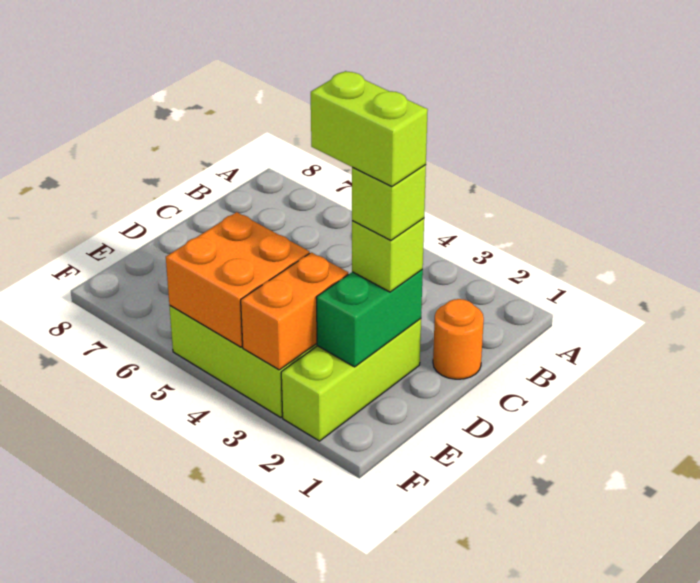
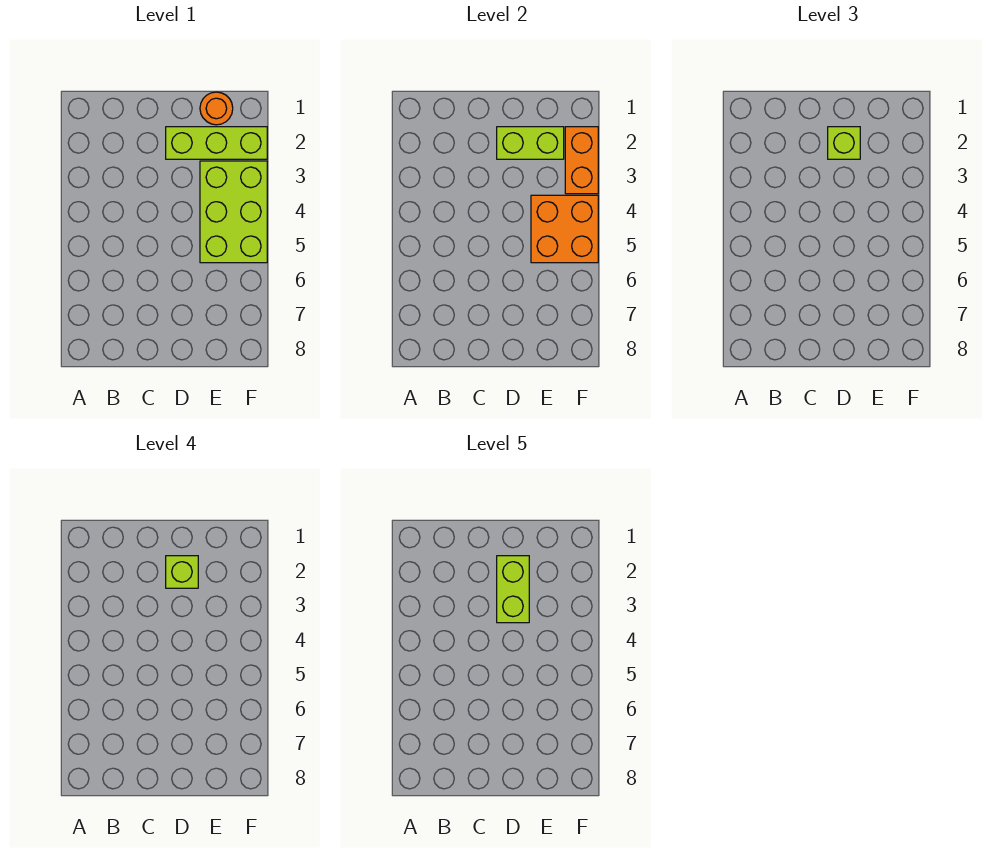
orange 1x1 round brick [433,299,484,379] -> orange 1x1 round brick moved to [200,92,233,125]
green 1x2 brick [316,270,423,367] -> lime 1x2 brick [497,127,564,159]
orange 1x2 brick [241,252,348,370] -> orange 1x2 brick turned to [565,127,598,194]

